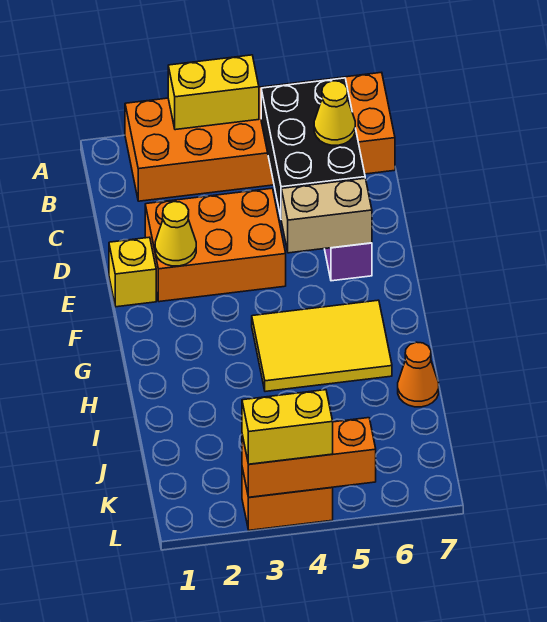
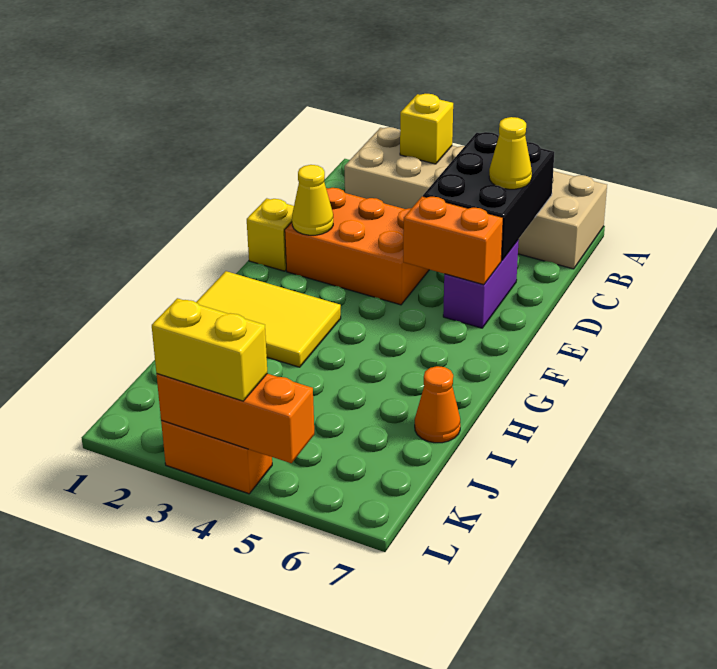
orange 2x6 brick [125,72,395,201] -> tan 2x6 brick [344,127,607,269]
yellow 1x2 brick [168,55,259,130] -> yellow 1x1 brick [400,94,453,164]
tan 1x2 brick [281,178,372,253] -> orange 1x2 brick [403,196,503,285]
yellow 2x3 tile [252,300,392,392] -> yellow 2x3 tile moved to [196,271,341,367]

